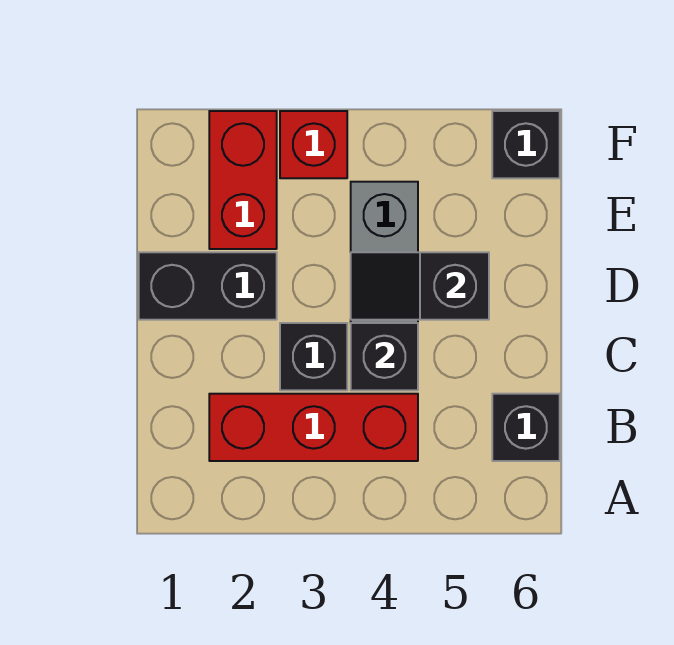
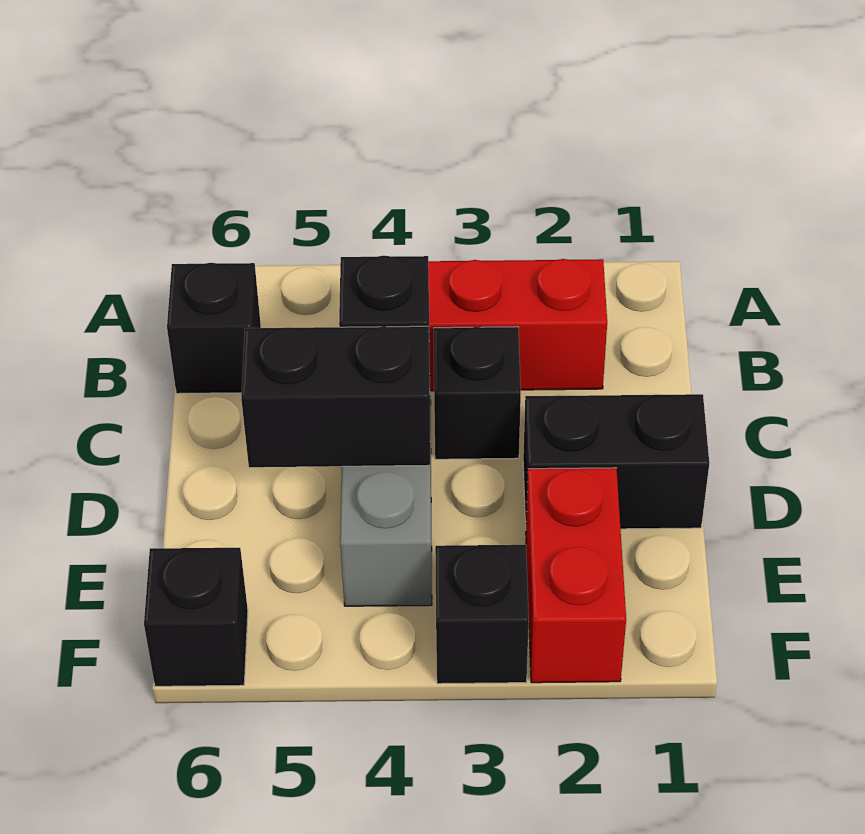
black 1x2 slope [351,252,489,320] -> black 1x2 brick [241,326,430,467]
red 1x1 brick [280,111,347,178] -> black 1x1 brick [435,545,529,684]

